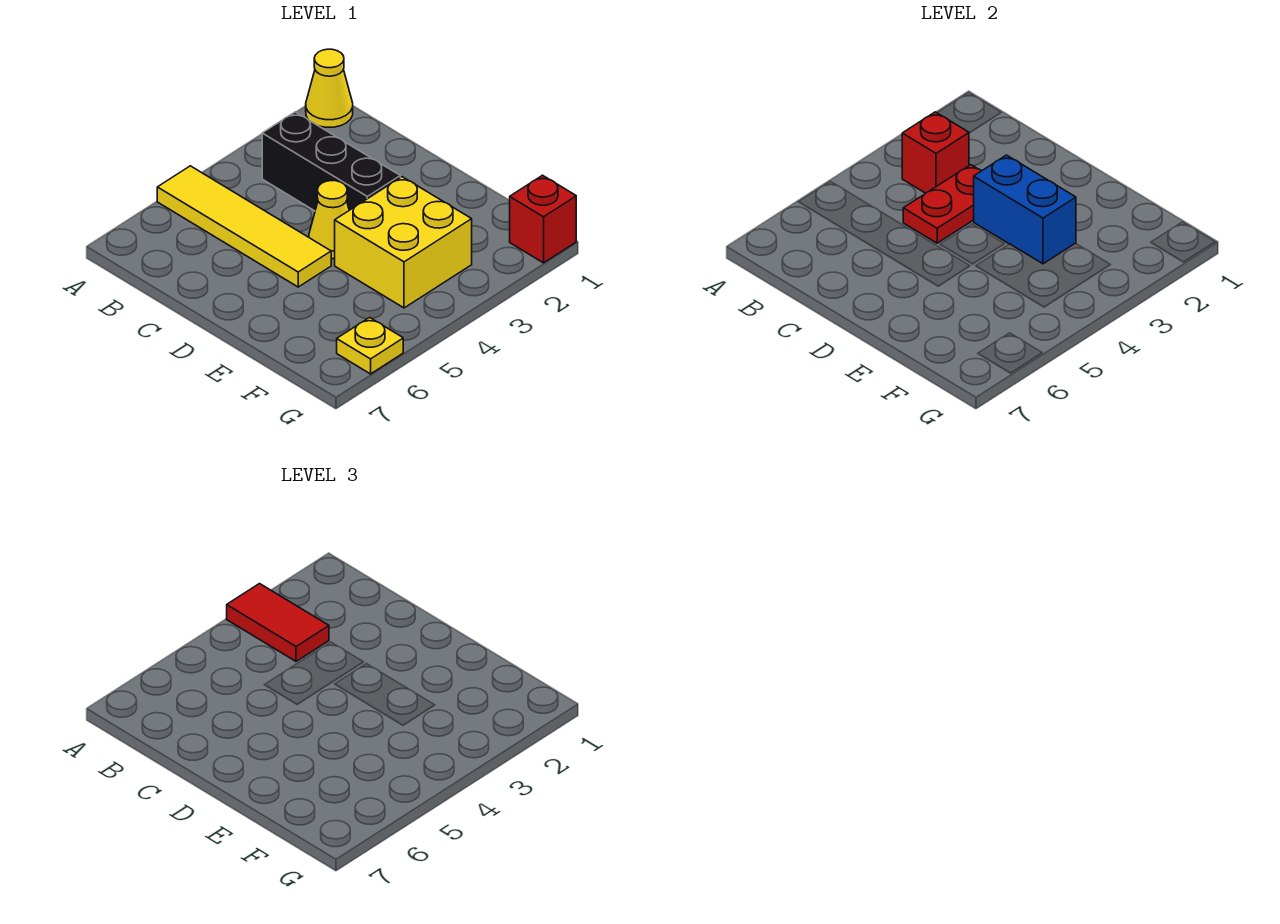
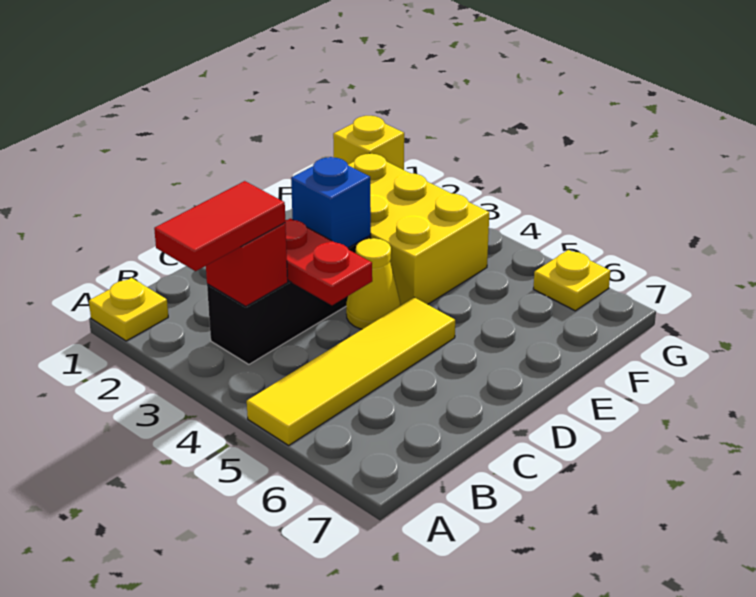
yellow 1x1 cone [306,49,353,127] -> yellow 1x1 plate [89,278,168,341]
blue 1x2 brick [973,155,1076,264] -> blue 1x1 brick [291,157,371,248]
yellow 2x2 brick [335,177,472,308] -> yellow 2x3 brick [348,153,489,306]
red 1x1 brick [510,175,576,263] -> yellow 1x1 brick [333,116,404,170]

